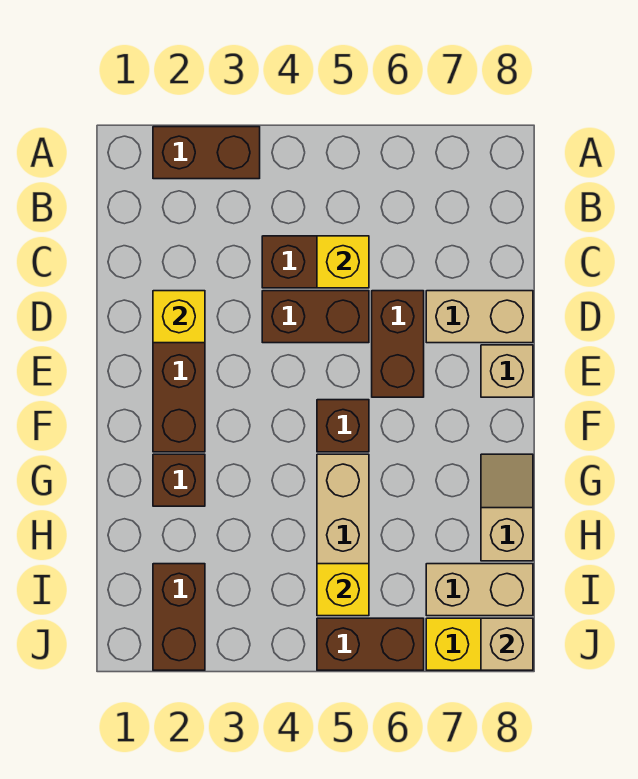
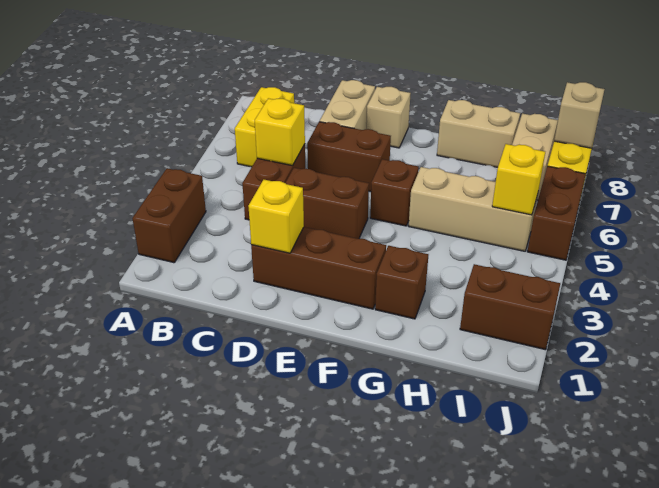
none -> yellow 1x2 brick [235,87,294,167]
brown 1x2 brick [262,291,369,343] -> brown 1x2 brick turned to [286,168,369,239]
tan 1x2 slope [481,454,533,561] -> tan 1x2 brick [437,100,520,167]

